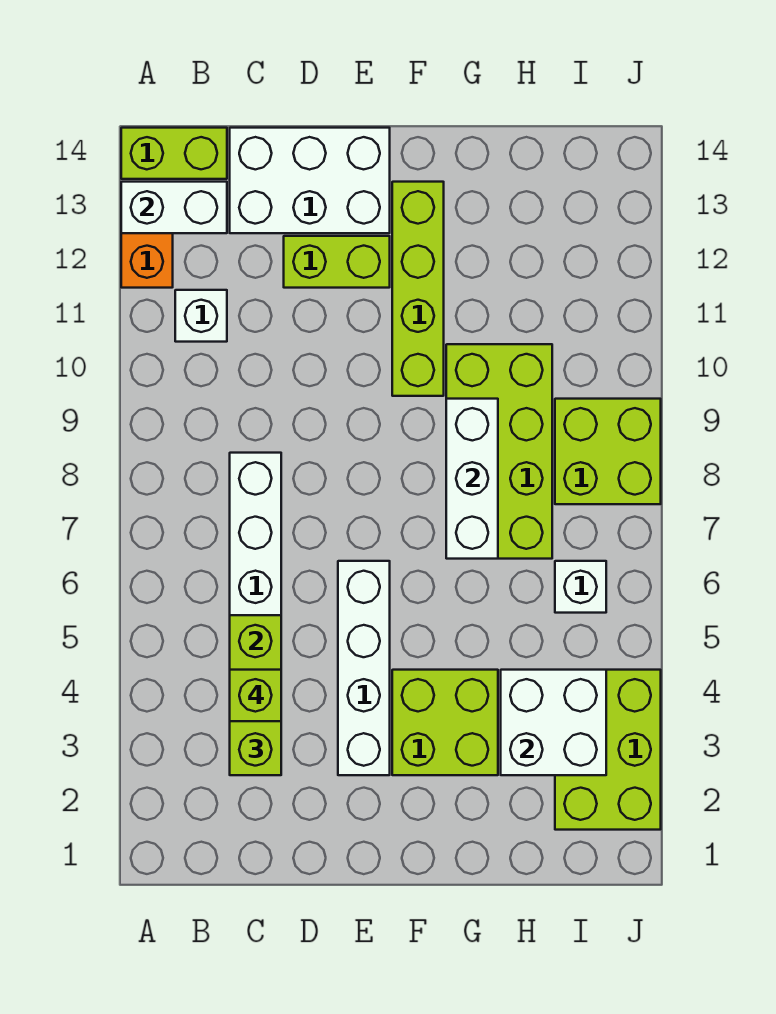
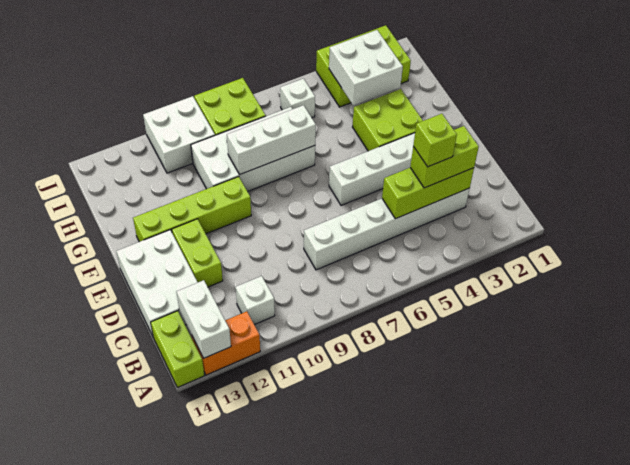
lime 2x4 brick [446,344,552,559] -> white 2x4 brick [191,107,315,192]
none -> white 2x2 brick [143,96,215,173]

